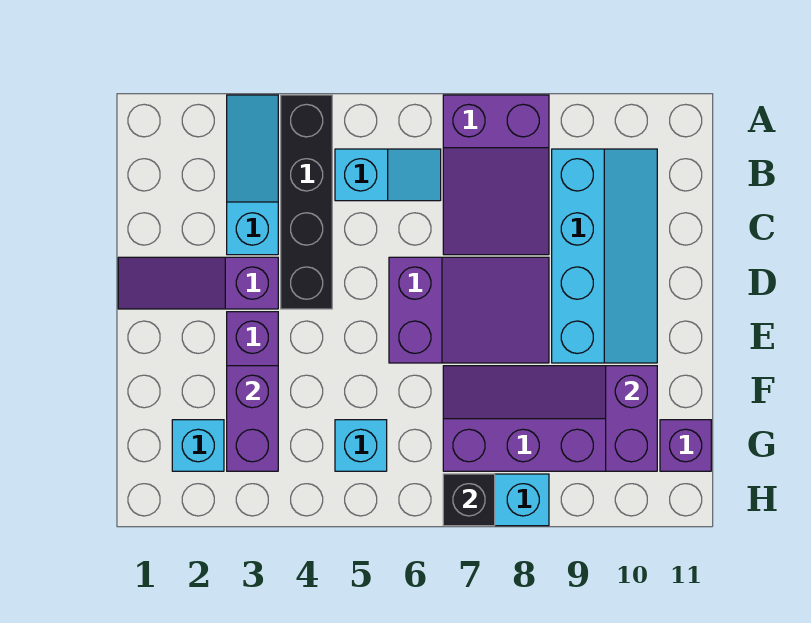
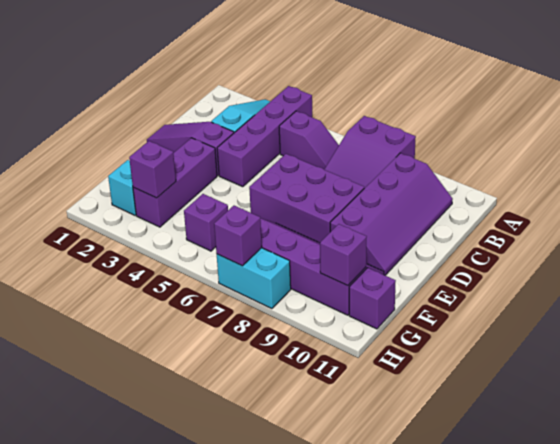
black 1x4 brick [281,95,332,309] -> purple 1x4 brick [217,86,312,187]
cyan 1x2 slope [335,149,441,201] -> purple 1x2 slope [279,111,339,169]
cyan 2x4 slope [552,149,657,363] -> purple 2x4 slope [330,153,453,275]
purple 2x3 slope [389,257,549,363] -> purple 2x3 brick [249,154,364,243]
purple 1x2 brick [227,366,278,471] -> purple 1x1 brick [129,141,176,198]
purple 1x2 brick [606,366,657,471] -> purple 1x1 brick [320,224,367,286]
cyan 1x1 brick [335,420,387,471] -> purple 1x1 brick [184,194,228,251]
black 1x1 brick [443,474,495,526] -> purple 1x1 brick [214,206,262,266]

